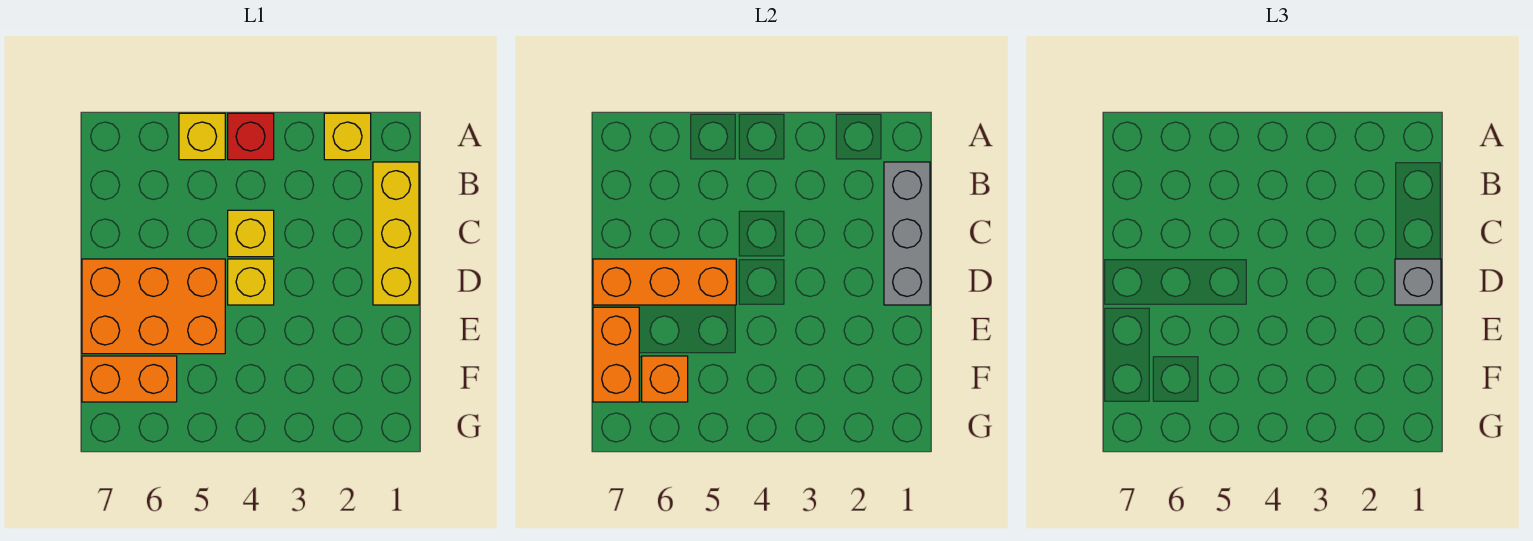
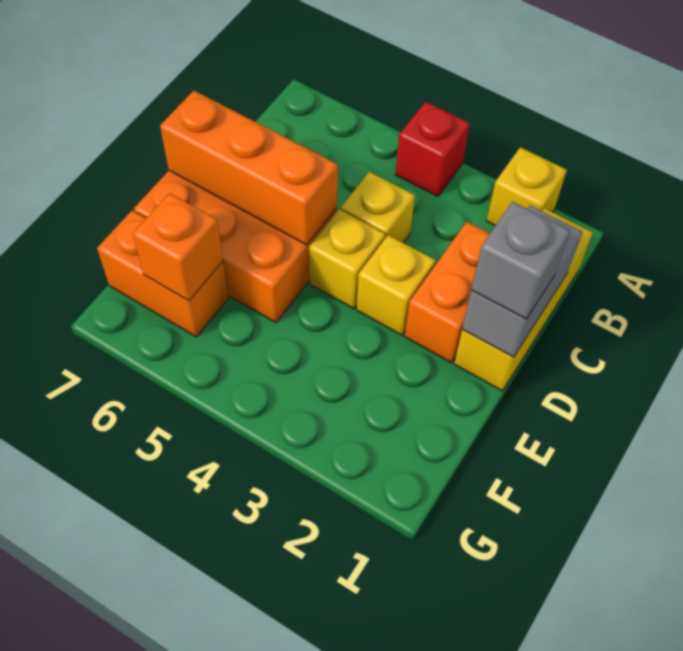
yellow 1x1 brick [179,113,225,160] -> yellow 1x1 brick moved to [356,235,436,335]
grey 1x3 brick [884,162,930,305] -> grey 1x2 brick [462,206,582,357]
orange 1x2 brick [593,307,639,402] -> orange 1x2 brick moved to [405,222,490,363]

